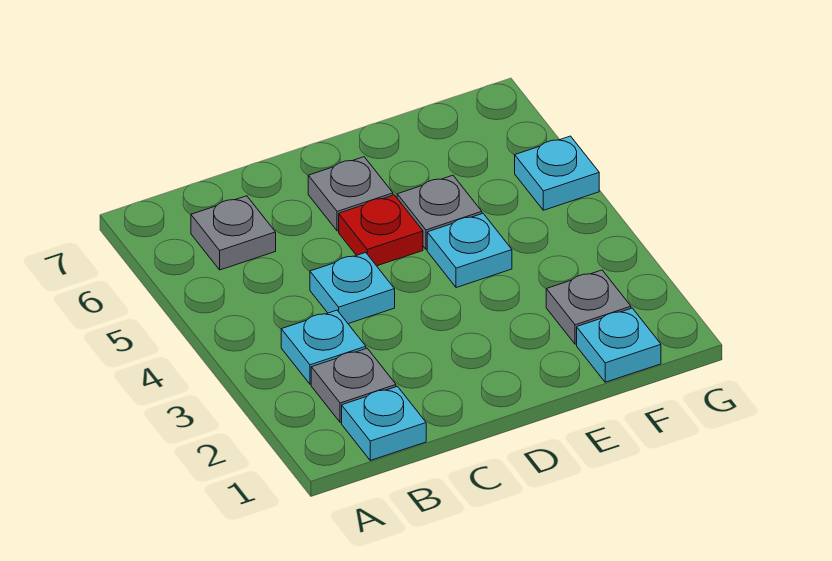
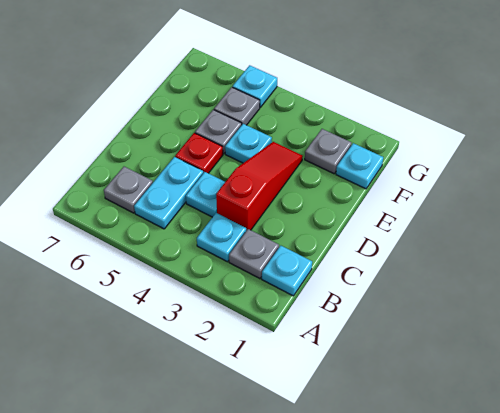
none -> cyan 1x2 plate [134,157,203,229]
none -> red 1x3 slope [216,142,303,231]
grey 1x1 plate [308,157,393,231] -> grey 1x1 plate moved to [214,87,260,125]

